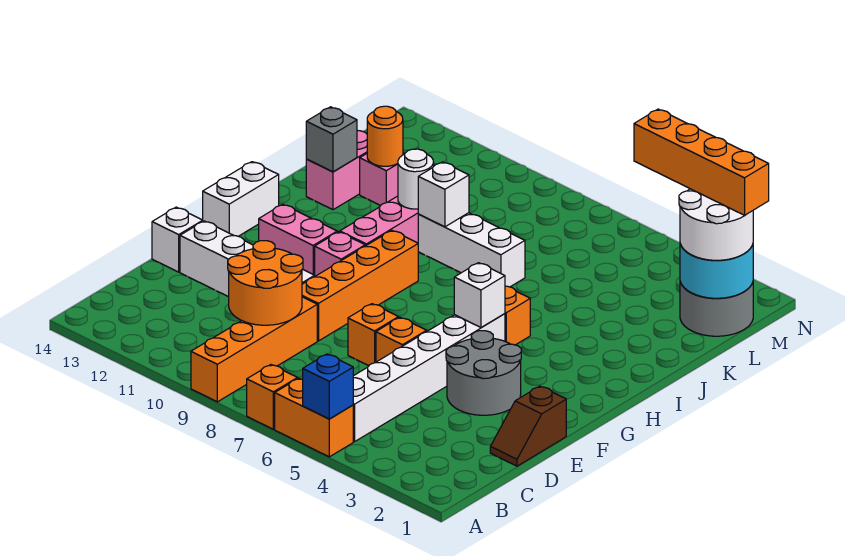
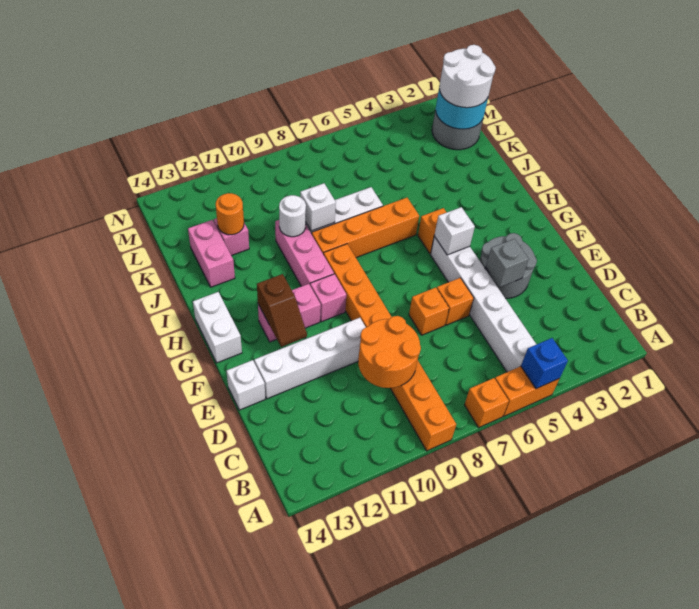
brown 1x2 slope [490,386,566,466] -> brown 1x2 slope moved to [257,274,307,347]
grey 1x1 brick [306,107,357,172] -> grey 1x1 brick moved to [486,239,529,287]
orange 1x4 brick [634,109,769,215] -> orange 1x4 brick moved to [312,198,419,258]

